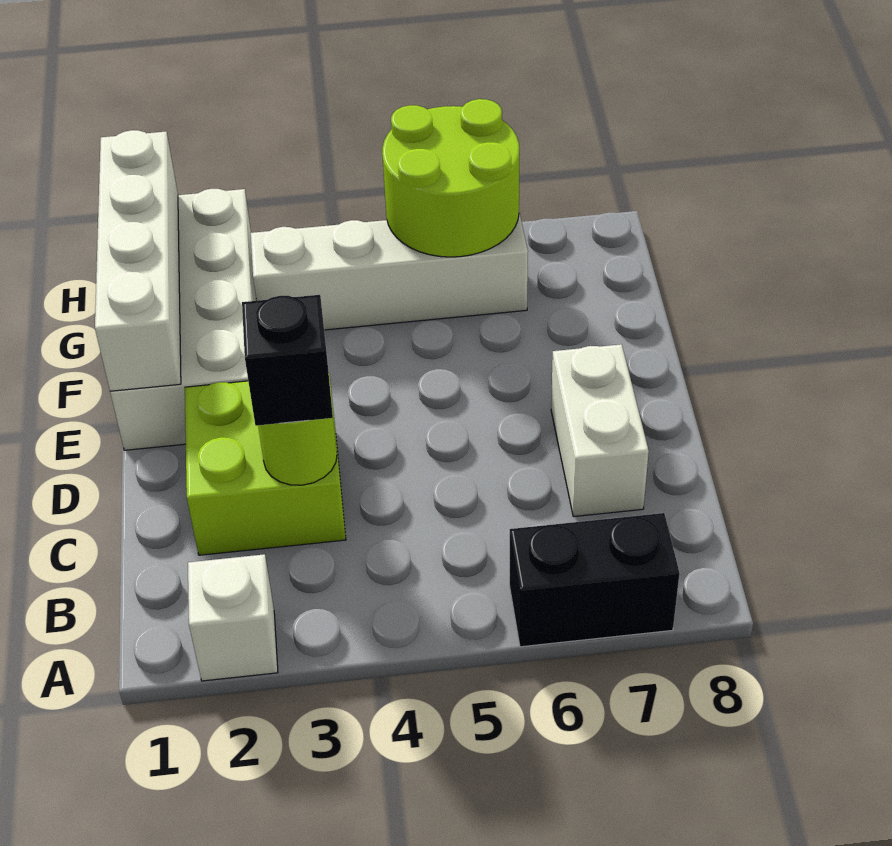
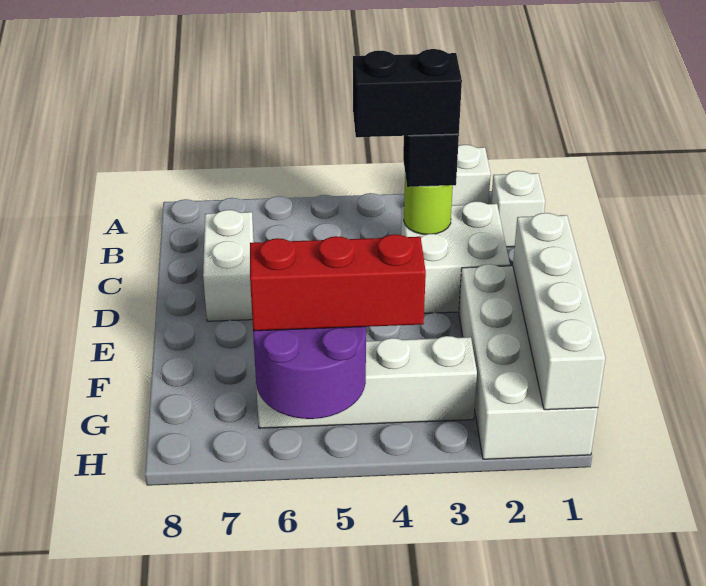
black 1x2 brick [510,513,680,647] -> black 1x2 brick moved to [353,49,462,137]
none -> white 1x1 brick [491,171,545,247]
lime 2x2 brick [185,374,346,555] -> white 2x2 brick [401,201,510,313]
none -> red 1x3 brick [250,234,426,331]
lime 2x2 round brick [382,99,519,257] -> purple 2x2 round brick [253,327,366,419]

